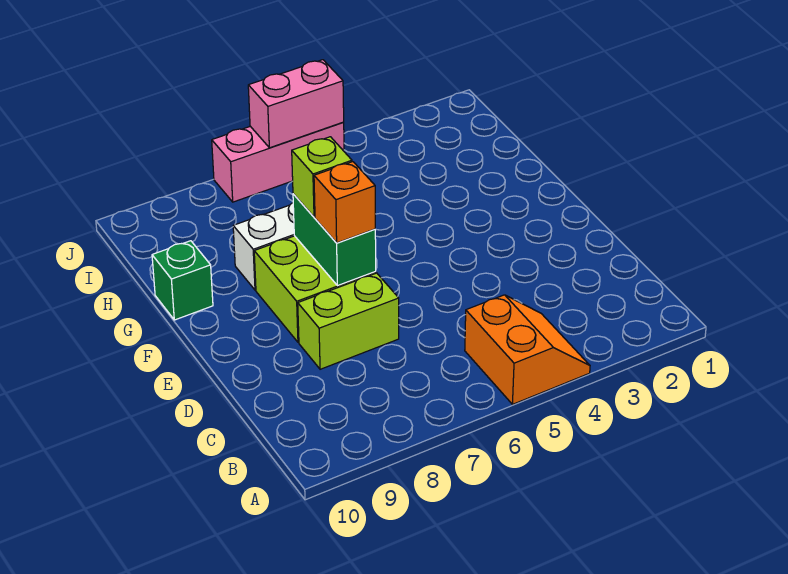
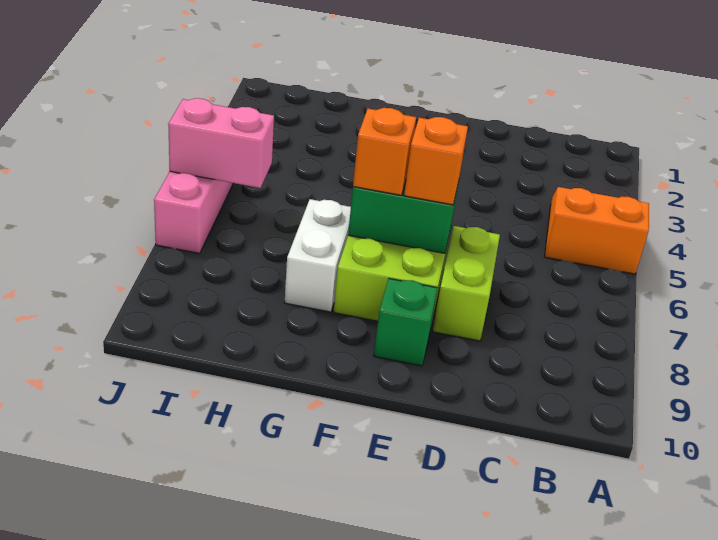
lime 1x1 brick [292,137,352,217] -> orange 1x1 brick [353,108,416,195]
green 1x1 brick [152,241,213,320] -> green 1x1 brick moved to [374,279,437,366]
pink 1x2 brick [248,60,344,148] -> pink 1x2 brick turned to [168,98,274,188]

